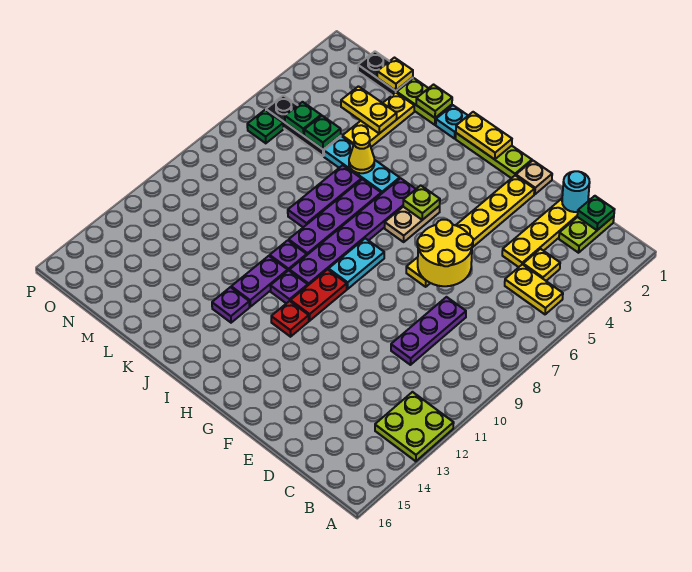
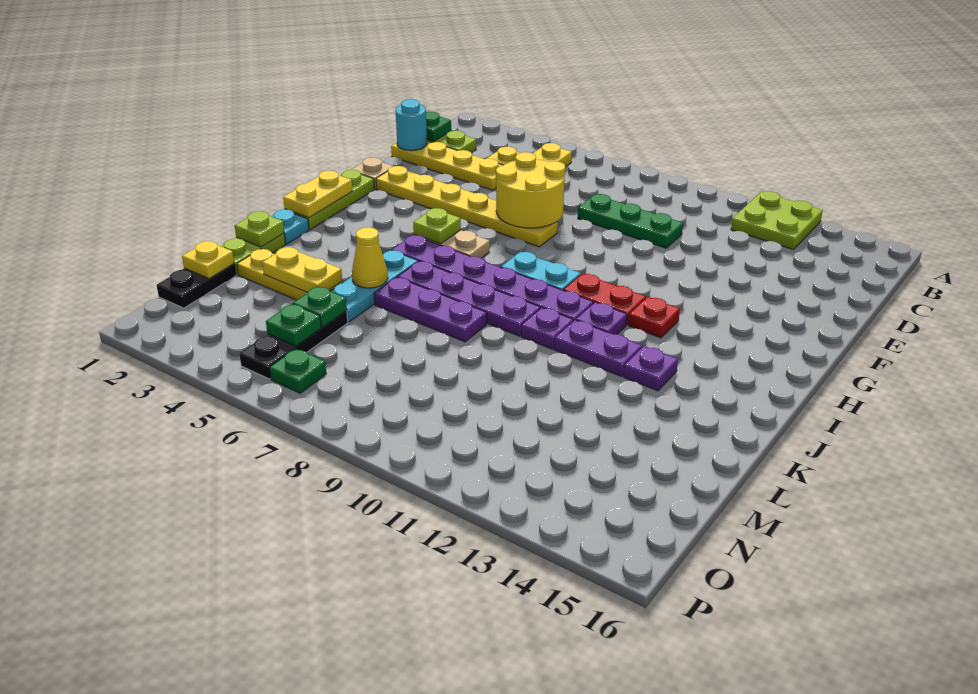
purple 1x3 plate [391,297,466,365] -> green 1x3 plate [578,194,683,248]
yellow 1x2 plate [341,86,397,134] -> yellow 1x2 plate turned to [262,247,342,292]

